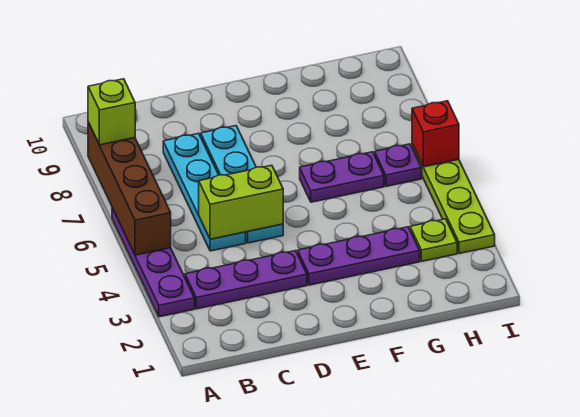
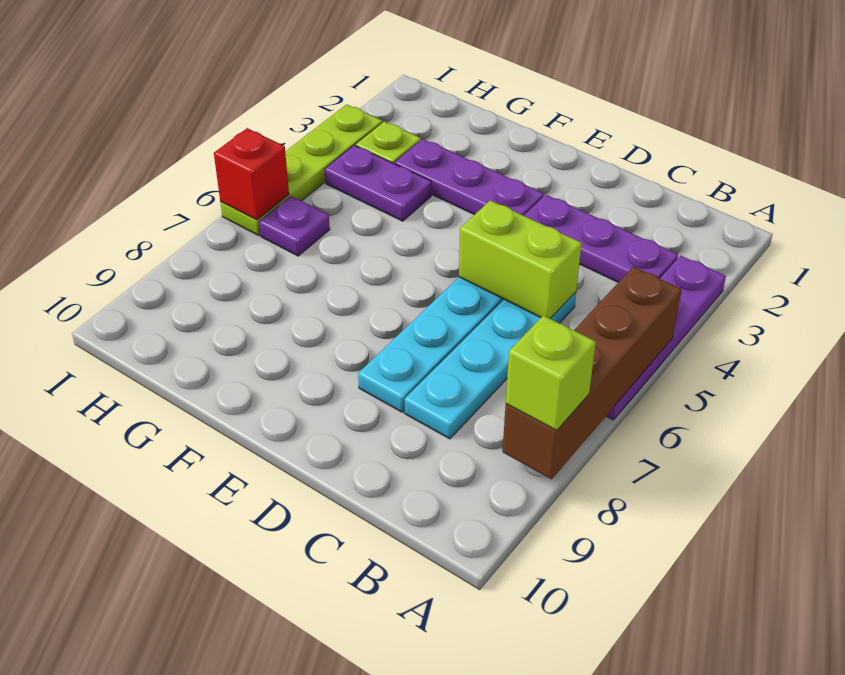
purple 1x2 plate [300,152,384,202] -> purple 1x2 plate moved to [325,145,431,221]

